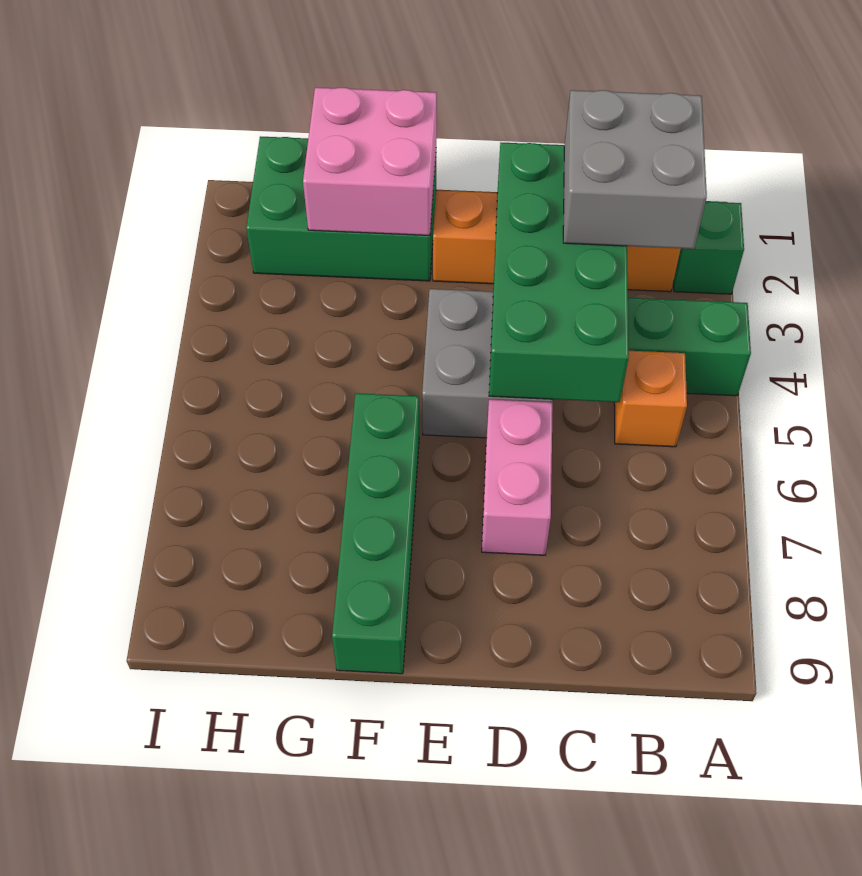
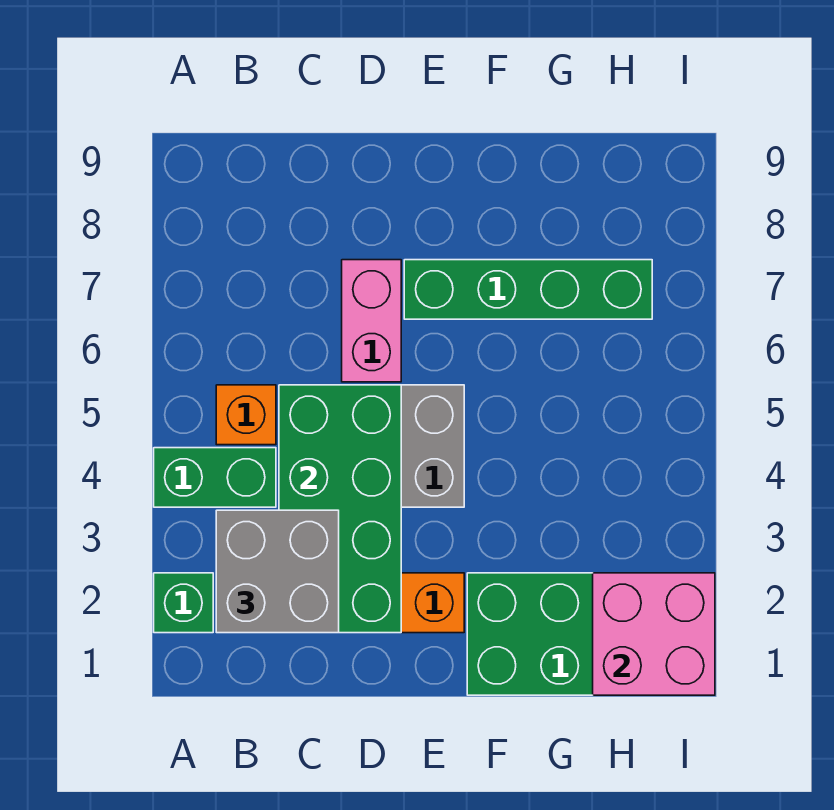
pink 2x2 brick [303,88,437,235] -> pink 2x2 brick moved to [593,573,715,695]
green 1x4 brick [332,393,419,674] -> green 1x4 brick turned to [404,260,652,319]

